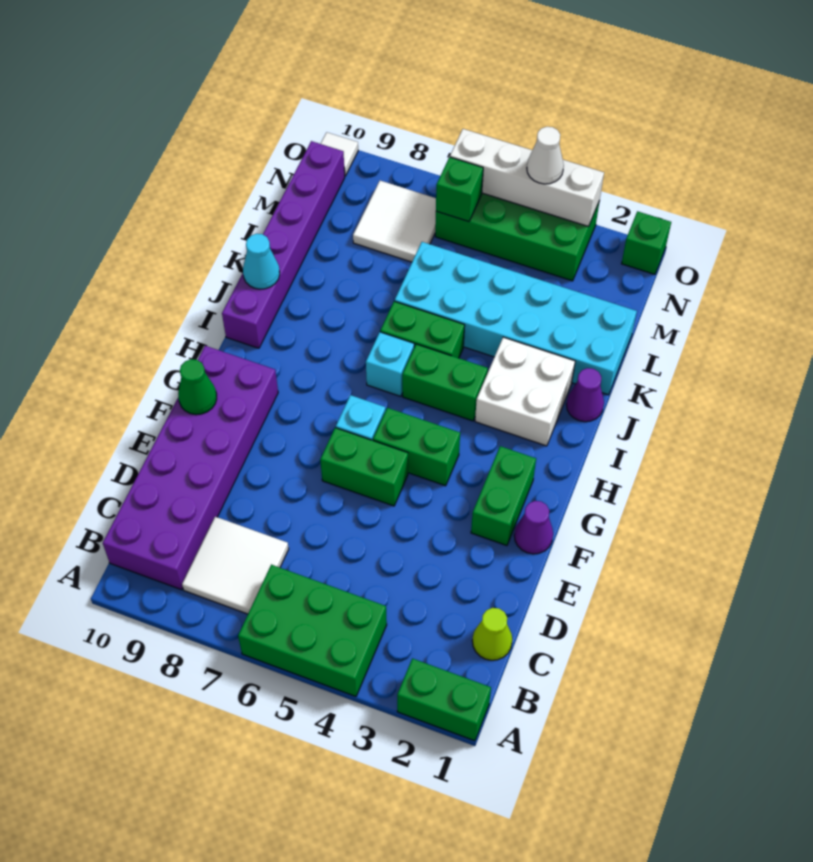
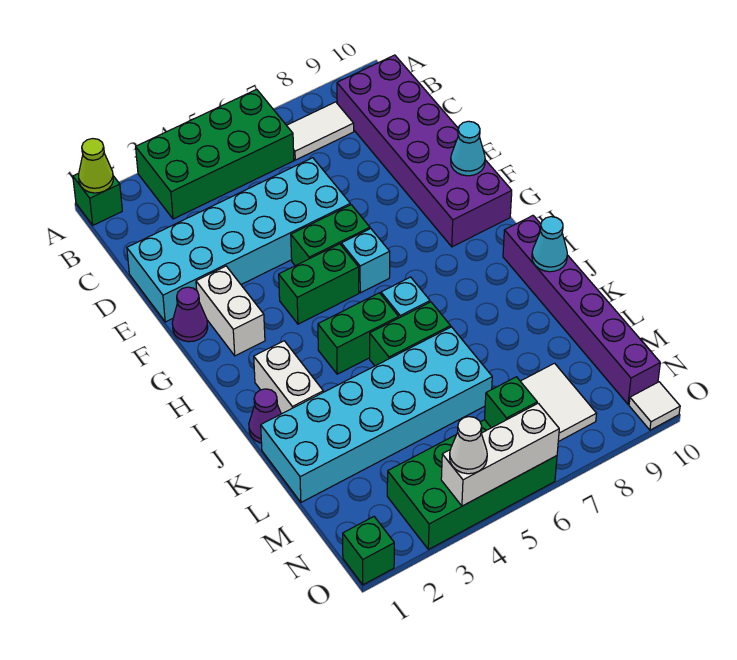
green 1x2 brick [397,658,491,741] -> green 1x1 brick [73,173,122,225]
green 2x3 brick [238,565,387,696] -> green 2x4 brick [136,89,294,219]
white 2x2 tile [182,517,289,614] -> white 1x2 tile [287,102,354,160]
lime 1x1 cone [472,608,512,660] -> lime 1x1 cone moved to [79,139,113,193]
none -> cyan 2x6 brick [127,158,350,322]
green 1x2 brick [471,446,536,546] -> white 1x2 brick [196,266,265,356]
green 1x1 cone [178,359,217,415] -> cyan 1x1 cone [451,121,485,176]
white 2x2 brick [475,337,575,446] -> white 1x2 brick [254,341,323,414]
white 1x4 brick [450,129,604,226] -> white 1x3 brick [441,403,559,506]

